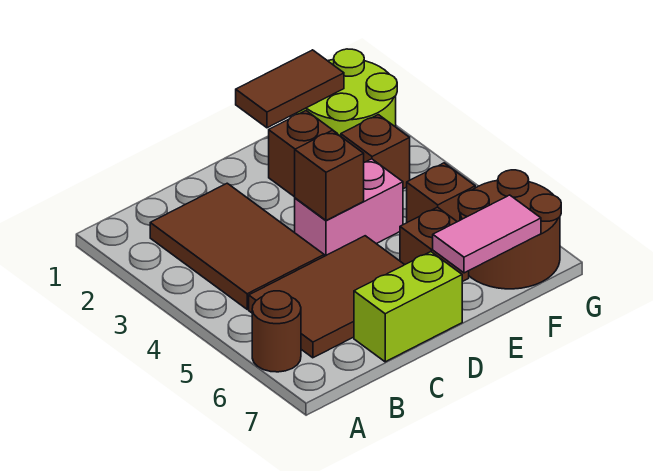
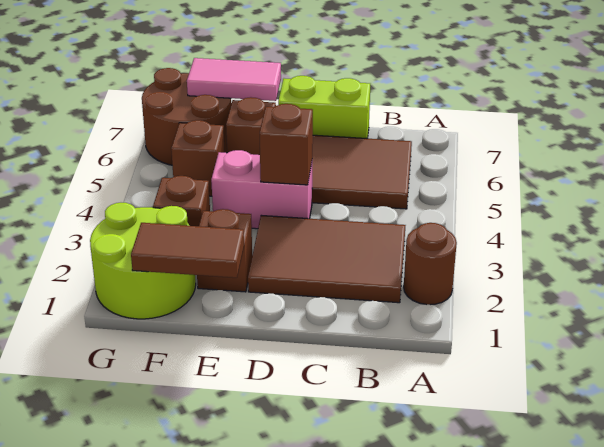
brown 1x1 round brick [252,291,301,372] -> brown 1x1 round brick moved to [404,223,457,305]
brown 2x3 tile [150,183,324,309] -> brown 2x3 tile turned to [248,215,405,303]

